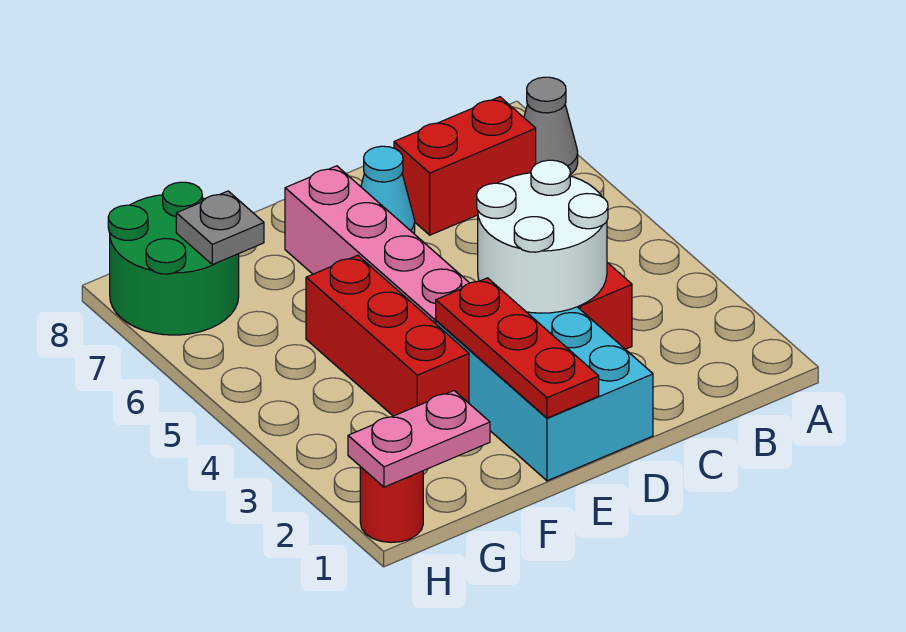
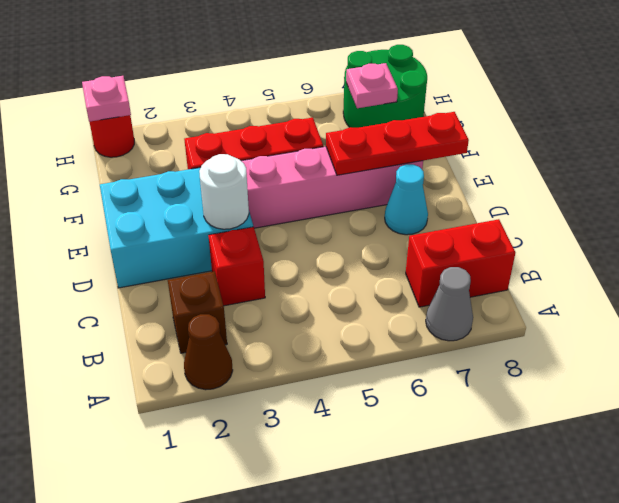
none -> brown 1x1 cone [184,314,233,390]
none -> brown 1x1 brick [168,271,227,353]
red 1x2 brick [394,97,536,235] -> red 1x2 brick turned to [406,219,515,307]
white 2x2 round brick [477,160,608,313] -> white 1x1 round brick [199,154,249,229]
red 1x3 plate [436,278,599,418] -> red 1x3 plate moved to [326,112,469,175]
pink 1x2 plate [348,391,490,487] -> pink 1x1 plate [82,76,131,122]
grey 1x1 plate [176,191,264,265] -> pink 1x1 plate [346,63,398,108]

